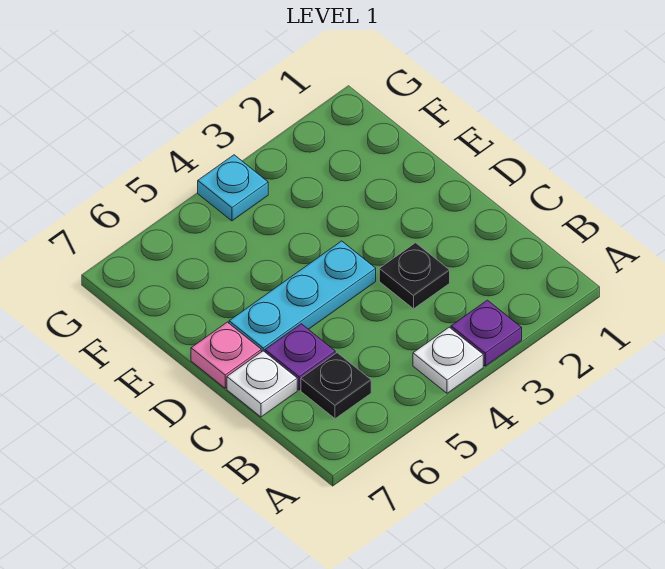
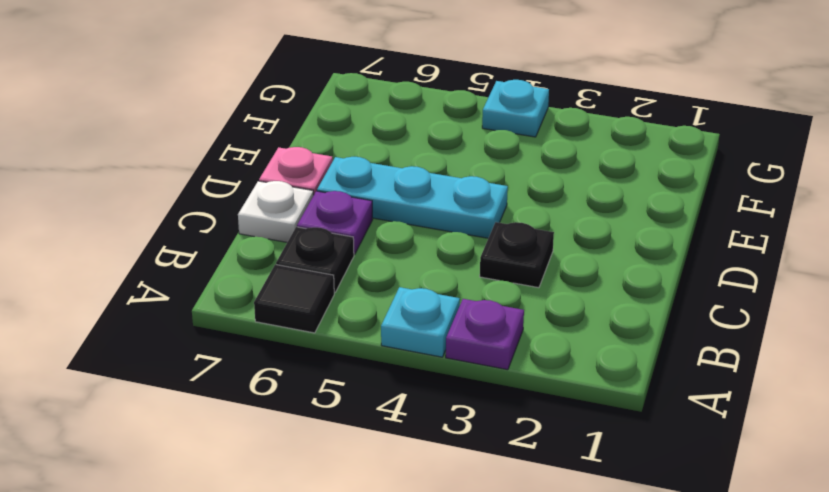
white 1x1 plate [413,327,483,393] -> cyan 1x1 plate [381,287,460,357]
none -> black 1x1 tile [254,264,334,333]

